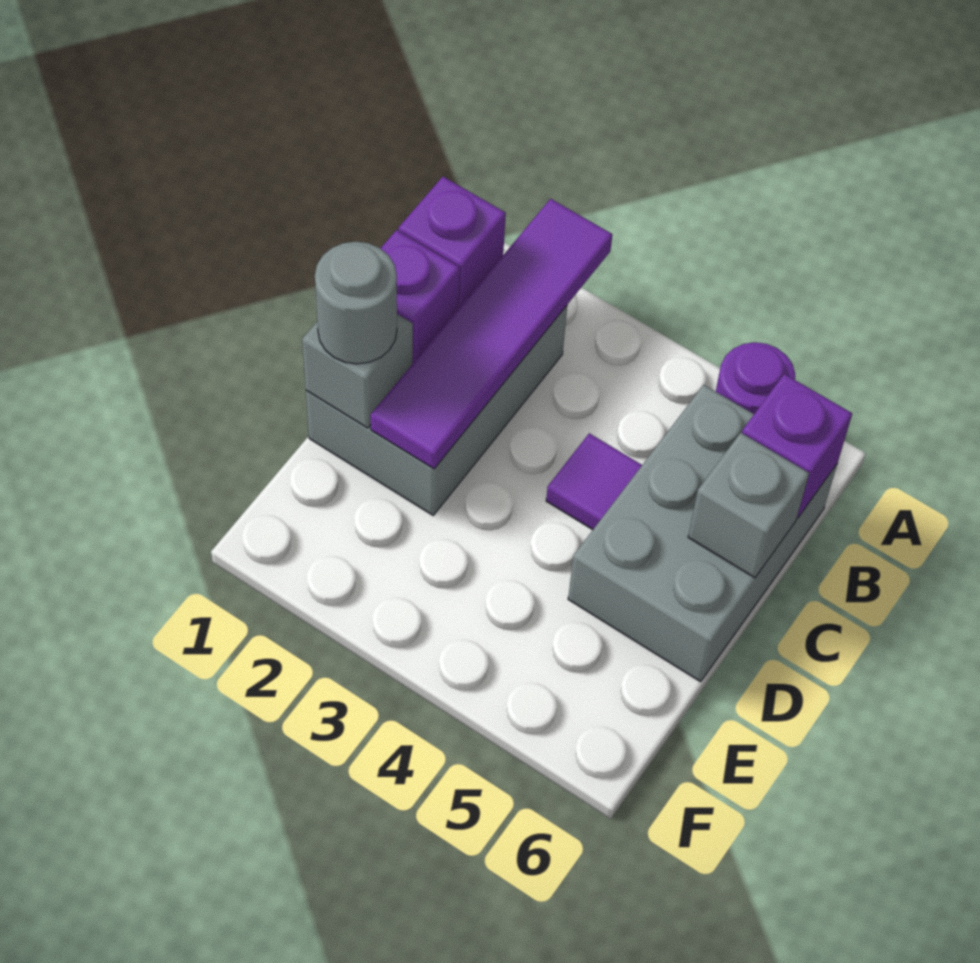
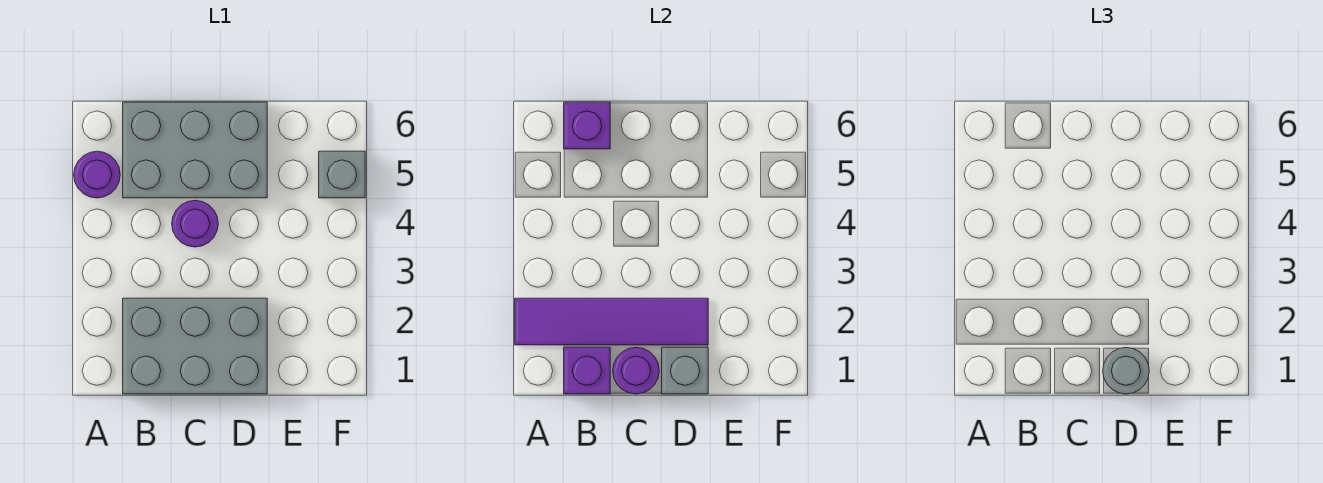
purple 1x1 brick [380,230,460,364] -> purple 1x1 round brick [613,348,659,394]
purple 1x1 tile [546,433,642,530] -> purple 1x1 round brick [172,200,218,247]
grey 1x1 brick [688,433,809,578] -> grey 1x1 brick moved to [319,151,365,198]

